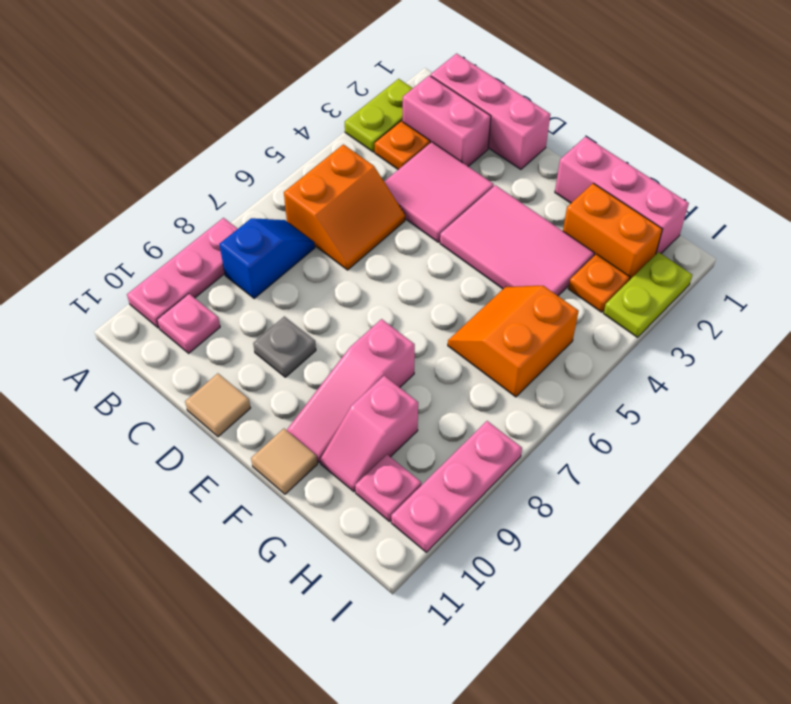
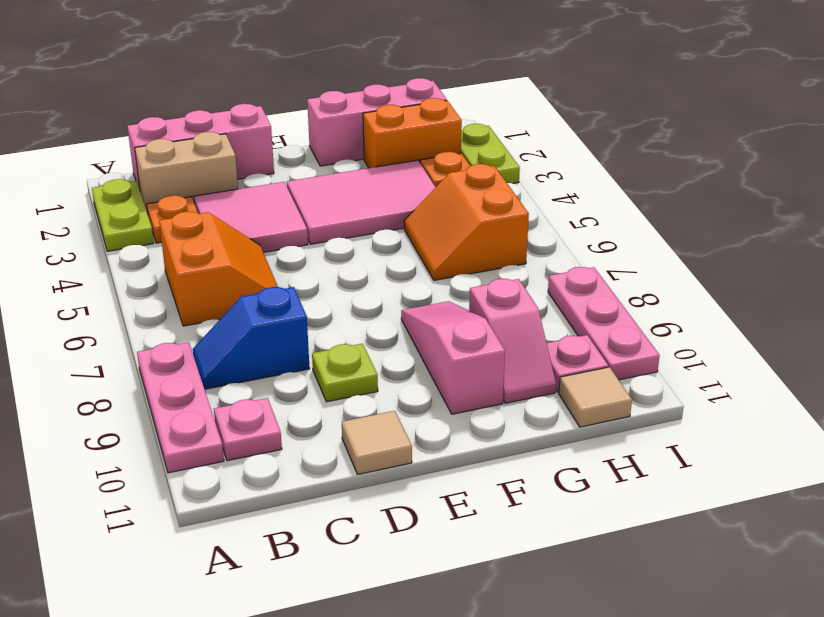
pink 1x2 brick [403,75,491,166] -> tan 1x2 brick [135,132,238,213]
blue 1x2 slope [219,218,315,299] -> blue 1x2 slope turned to [193,287,310,389]
grey 1x1 plate [253,316,316,377] -> lime 1x1 plate [312,344,378,402]
pink 1x3 slope [287,319,415,462] -> pink 1x3 slope turned to [401,301,505,414]
tan 1x1 tile [251,429,317,494] -> tan 1x1 tile moved to [559,367,632,427]

